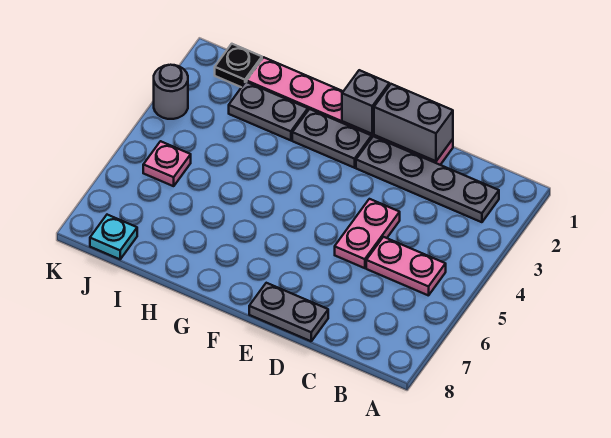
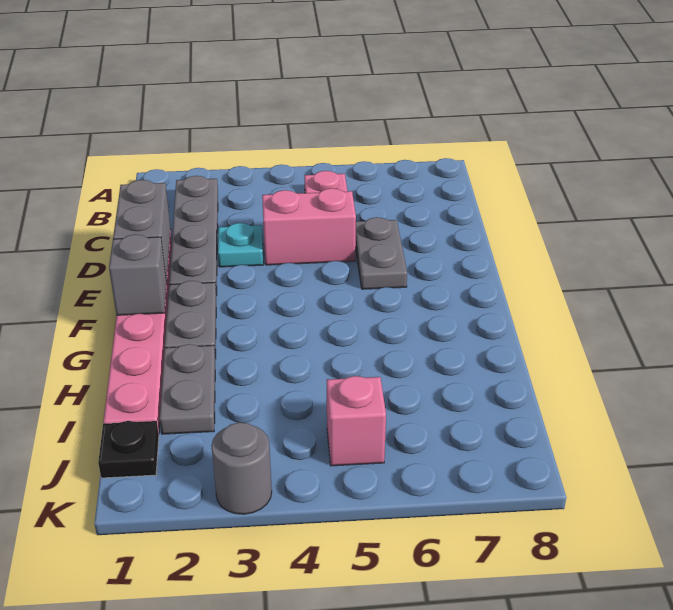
pink 1x2 plate [335,199,400,268] -> pink 1x2 brick [262,188,356,265]
grey 1x2 plate [249,283,328,341] -> grey 1x2 plate moved to [355,217,407,289]
pink 1x1 plate [143,141,191,186] -> pink 1x1 brick [327,376,386,466]
cyan 1x1 plate [90,215,137,259] -> cyan 1x1 plate moved to [218,223,263,267]

